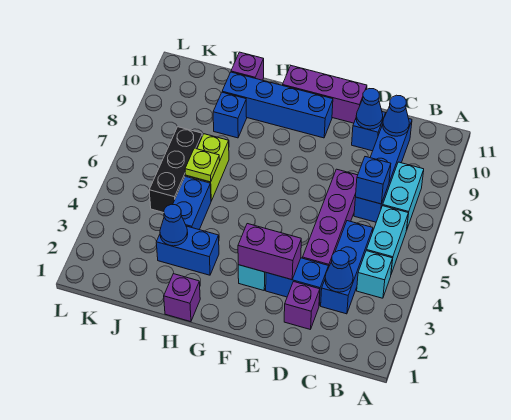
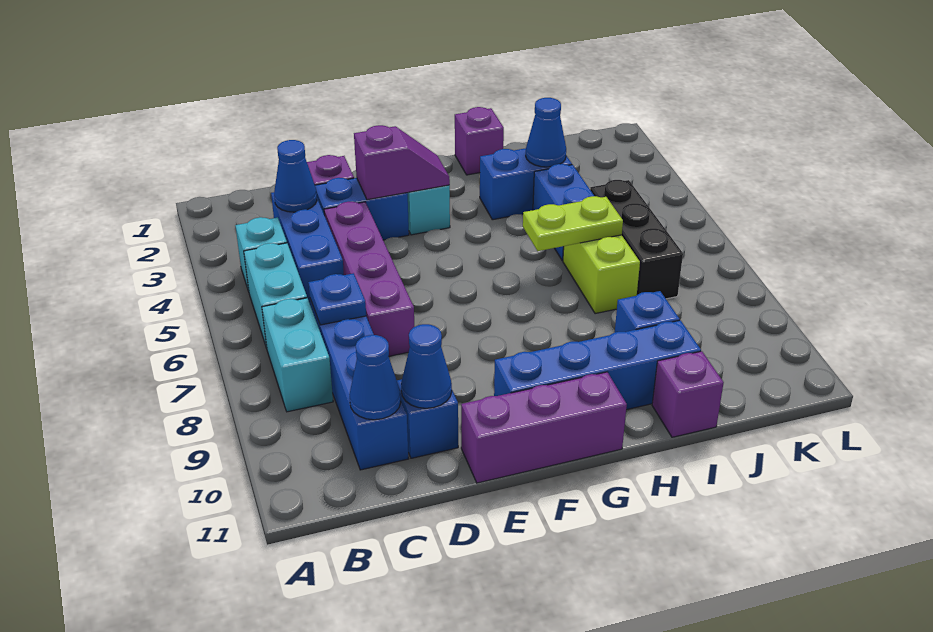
blue 1x1 brick [356,157,391,204] -> blue 1x1 plate [308,273,366,325]
purple 1x2 brick [238,224,301,280] -> purple 1x2 slope [354,125,450,200]
lime 1x1 plate [185,148,220,182] -> lime 1x2 plate [523,196,623,251]

